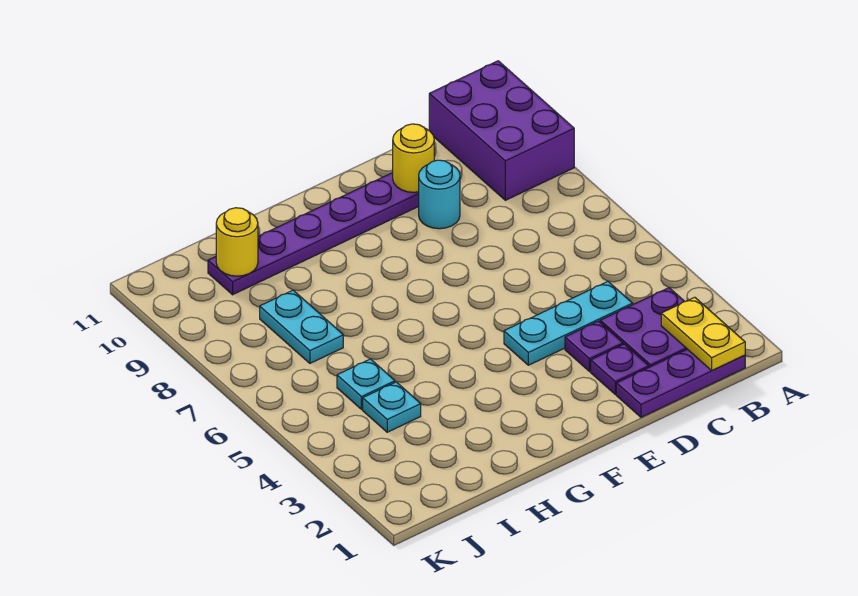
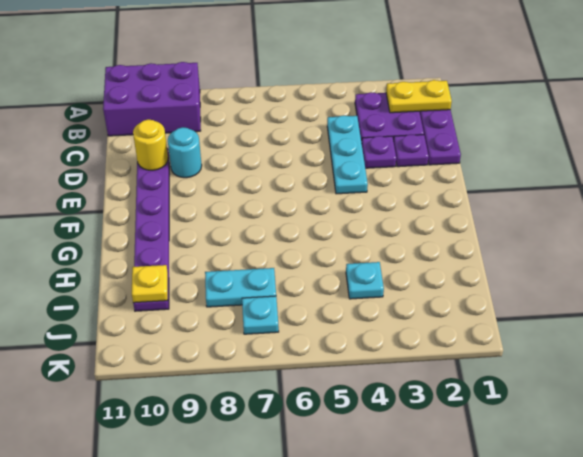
cyan 1x1 plate [337,359,395,409] -> cyan 1x1 plate moved to [242,296,279,334]
yellow 1x1 round brick [216,208,258,276] -> yellow 1x1 plate [132,265,168,303]

